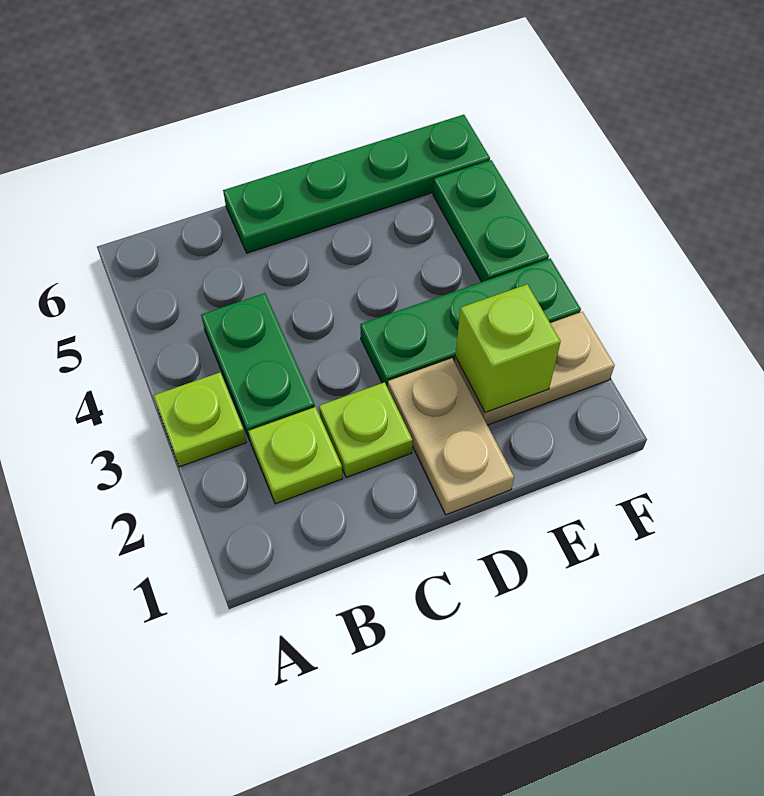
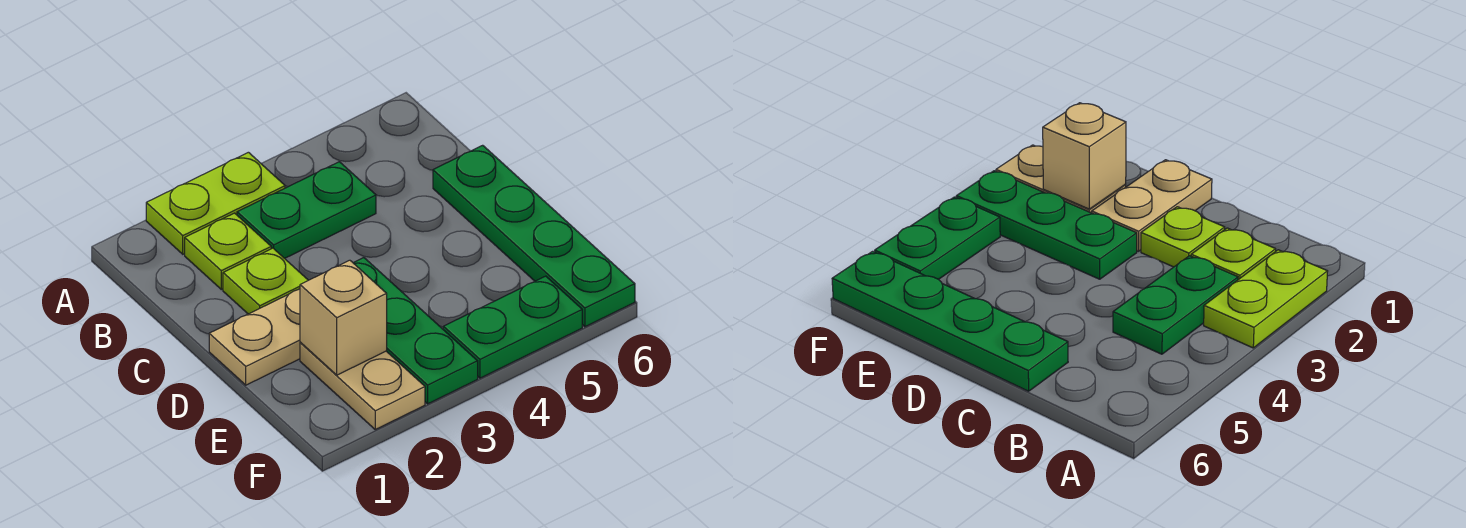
lime 1x1 plate [154,372,246,467] -> lime 1x2 plate [146,152,285,254]
lime 1x1 brick [456,284,561,412] -> tan 1x1 brick [300,260,387,375]

